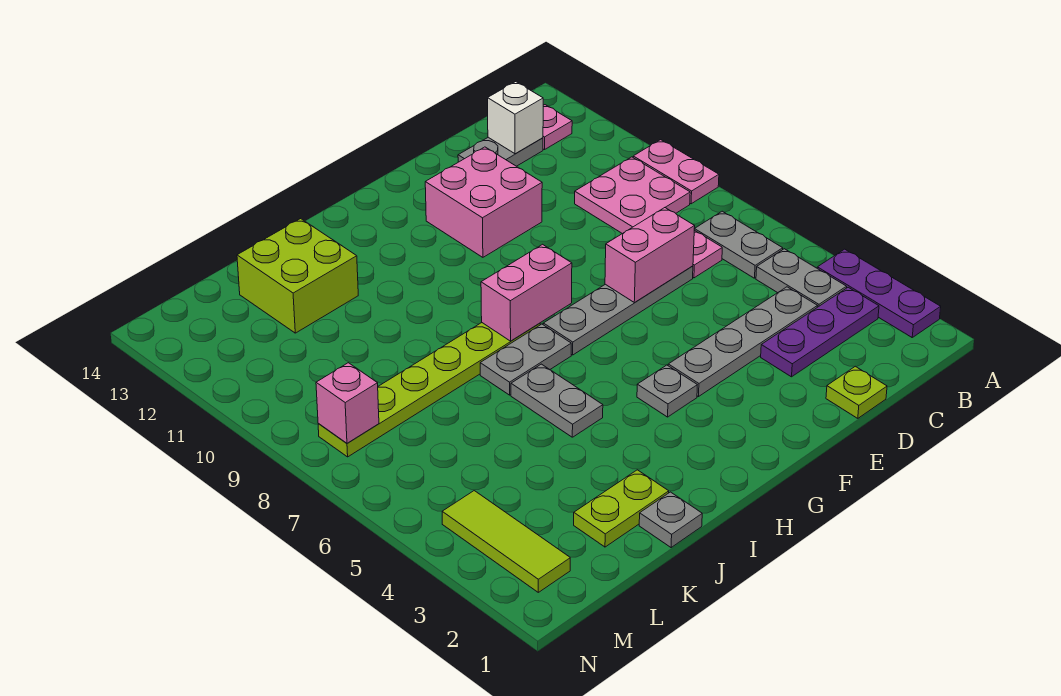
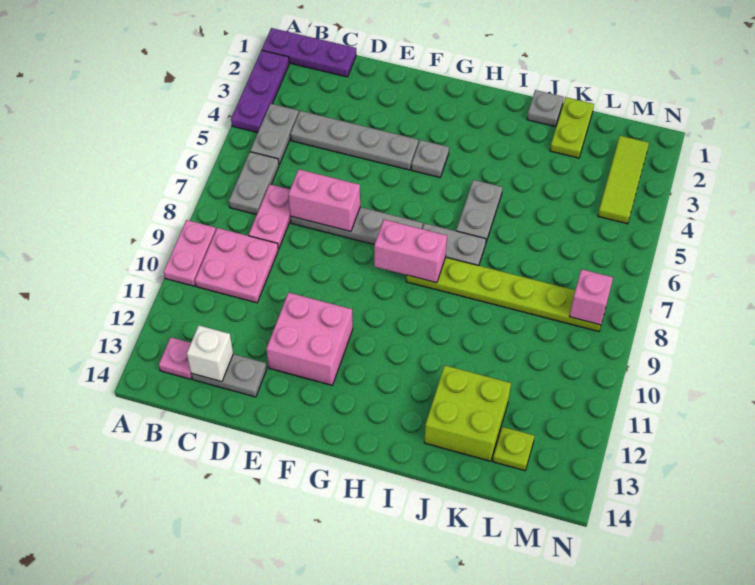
purple 1x3 plate [761,287,879,377] -> purple 1x3 plate moved to [262,28,356,77]
lime 1x1 plate [826,366,887,418] -> lime 1x1 plate moved to [493,427,535,471]
lime 1x2 plate [574,470,669,547] -> lime 1x2 plate turned to [550,97,594,158]

